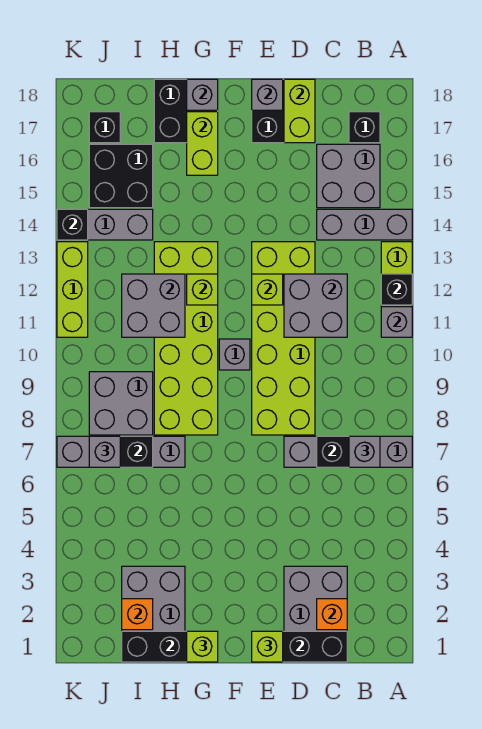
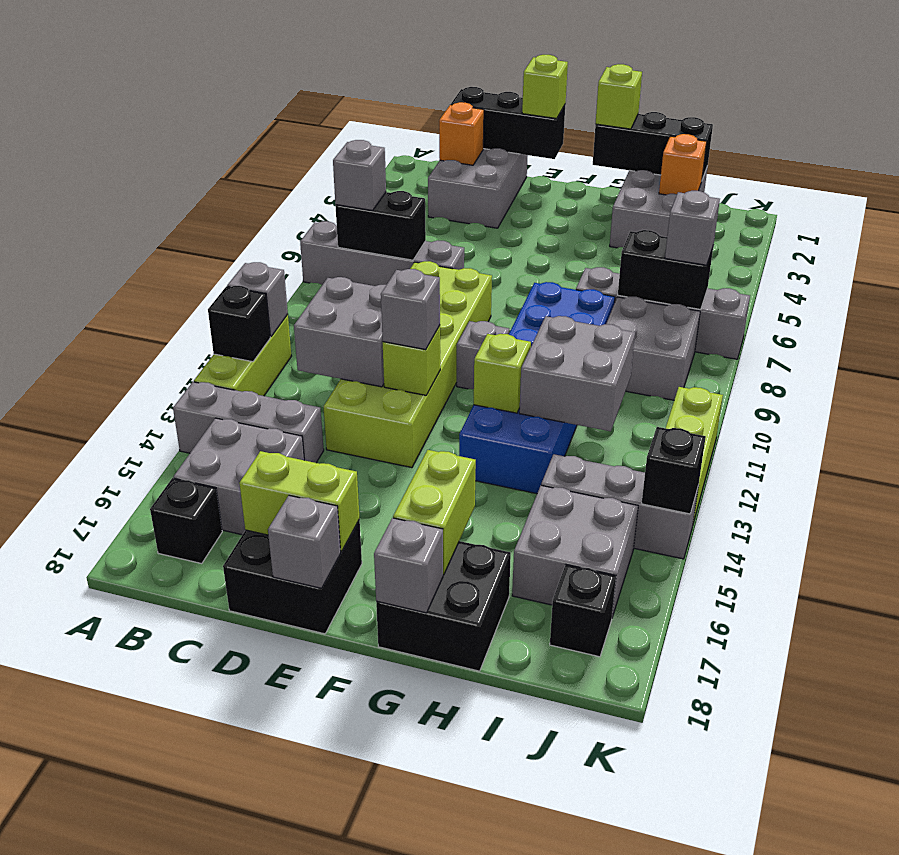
lime 1x2 brick [284,79,315,143] -> lime 1x2 brick turned to [239,451,360,552]
none -> grey 1x1 brick [381,269,440,349]
lime 2x6 brick [154,242,218,435] -> blue 2x6 brick [459,282,615,494]
black 2x2 brick [89,144,153,208] -> grey 2x2 brick [512,485,638,617]

